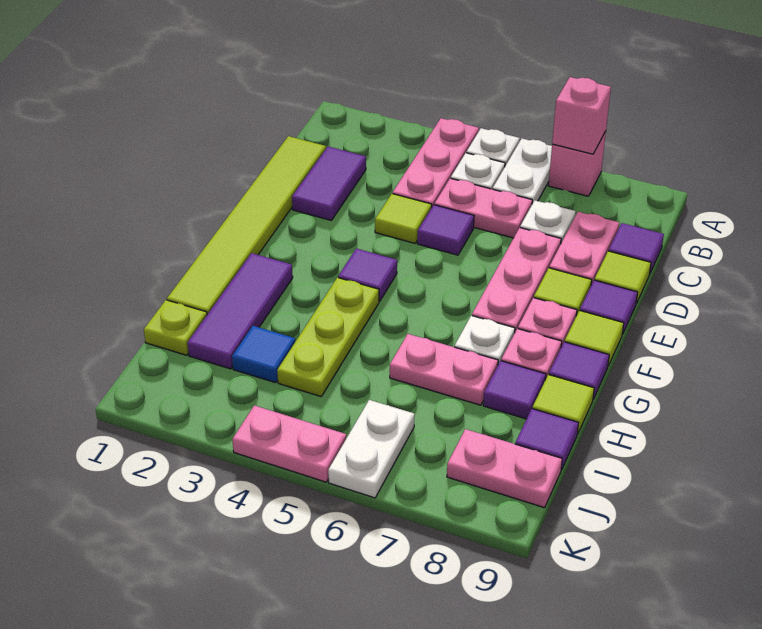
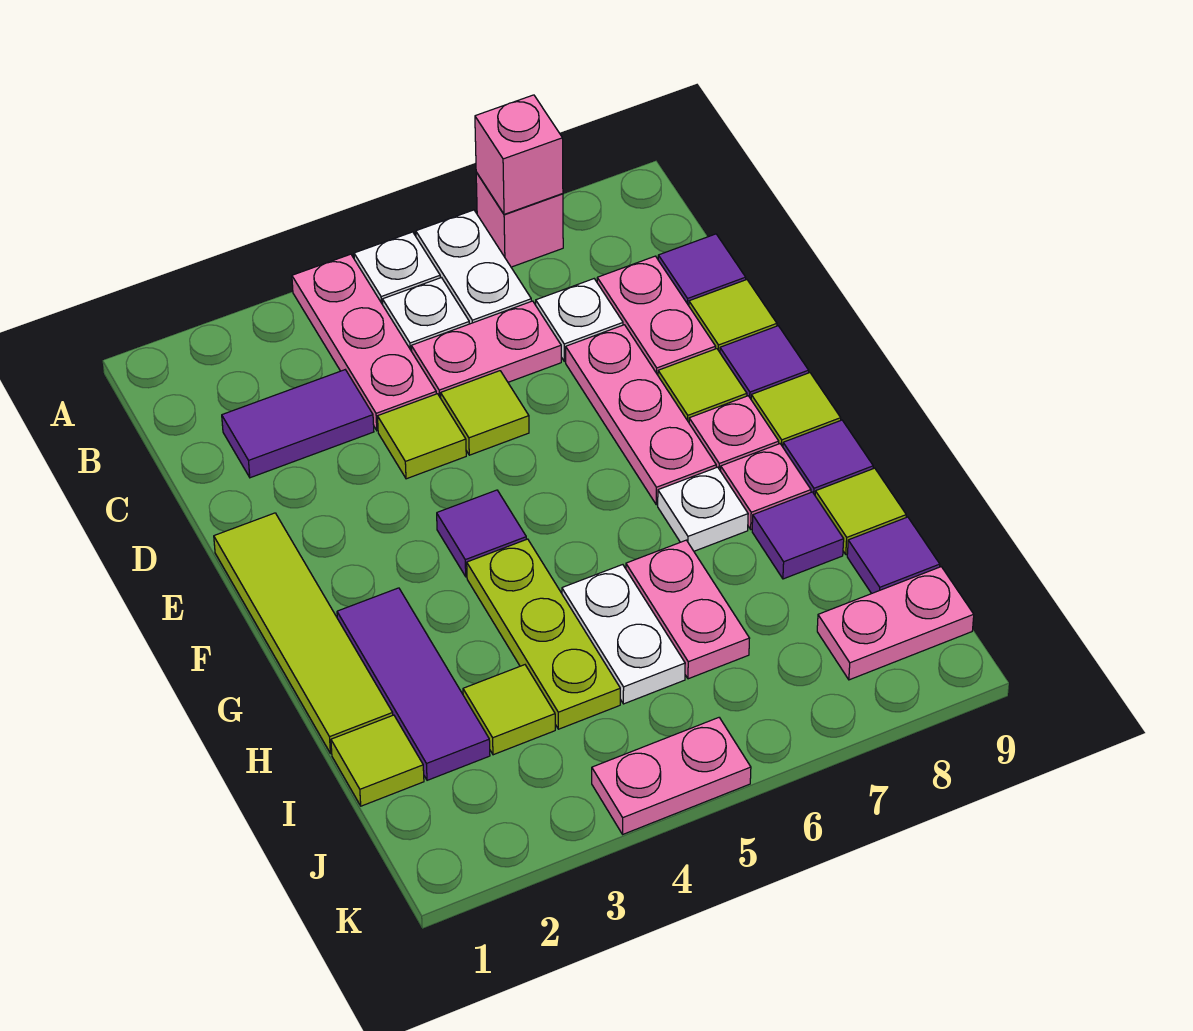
lime 1x6 tile [167,136,326,315] -> lime 1x4 tile [214,513,393,754]
purple 1x2 tile [292,147,366,221] -> purple 1x2 tile turned to [222,370,374,478]
purple 1x1 tile [417,205,474,255] -> lime 1x1 tile [441,371,529,455]
pink 1x2 plate [390,334,498,405] -> pink 1x2 plate turned to [626,540,750,679]
lime 1x1 plate [144,300,207,355] -> lime 1x1 tile [331,715,424,806]
blue 1x1 tile [232,326,295,383] -> lime 1x1 tile [463,665,555,755]
white 1x2 plate [328,400,414,498] -> white 1x2 plate moved to [562,565,685,704]

